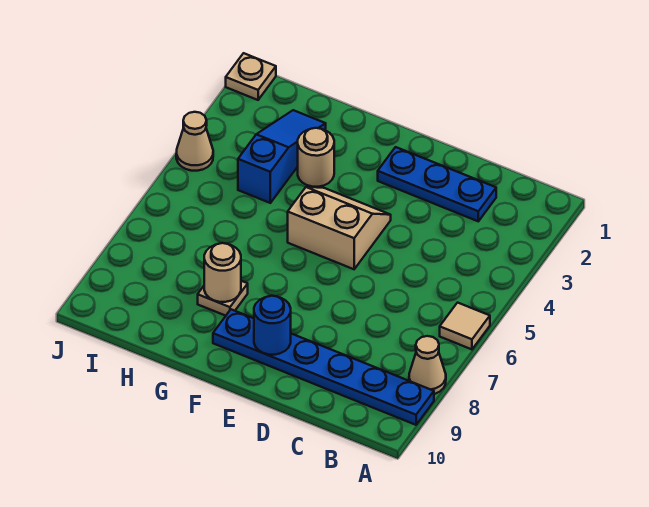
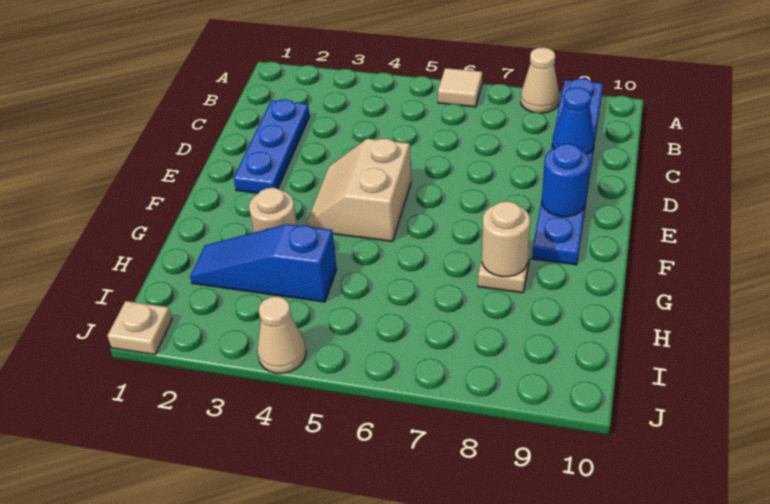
none -> blue 1x1 cone [552,88,594,154]

